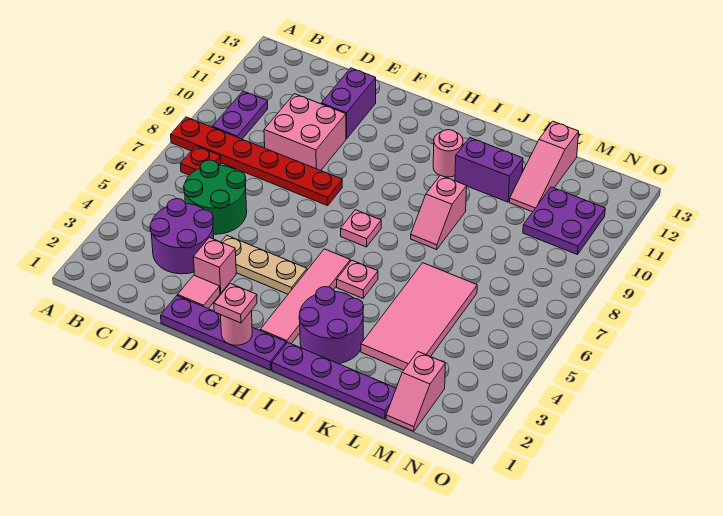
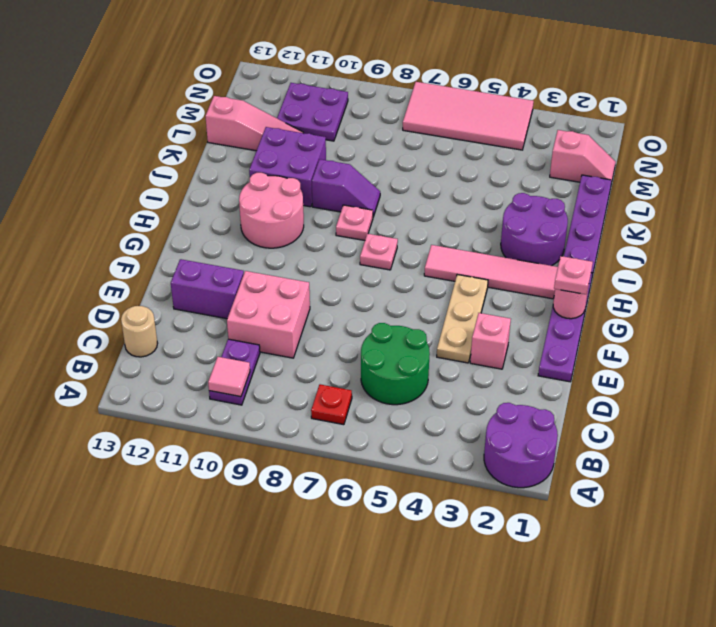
red 1x6 plate [171,117,342,206] -> none
purple 1x2 plate [212,91,268,139] -> purple 1x2 plate turned to [209,339,260,405]
purple 2x2 round brick [150,199,214,274] -> purple 2x2 round brick moved to [484,403,558,488]
none -> tan 1x1 round brick [121,306,158,357]
pink 1x1 tile [178,275,220,309] -> pink 1x1 tile moved to [208,357,250,397]
pink 1x1 plate [337,260,378,298] -> pink 1x1 plate moved to [336,205,373,240]
pink 1x1 round brick [433,130,463,177] -> pink 2x2 round brick [239,173,304,248]
pink 1x2 slope [411,175,467,250] -> purple 1x2 slope [312,159,380,217]
purple 1x2 brick [455,138,523,202] -> purple 2x2 brick [249,127,326,207]
pink 2x4 tile [361,263,477,370] -> pink 2x4 tile moved to [403,82,534,150]

